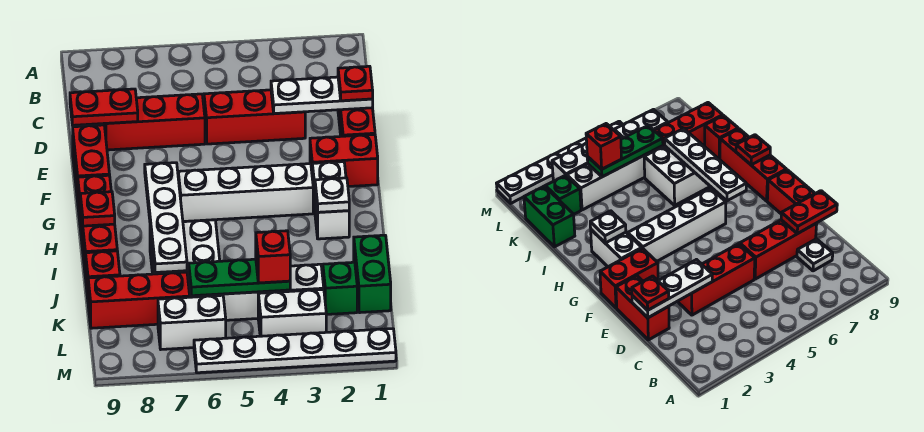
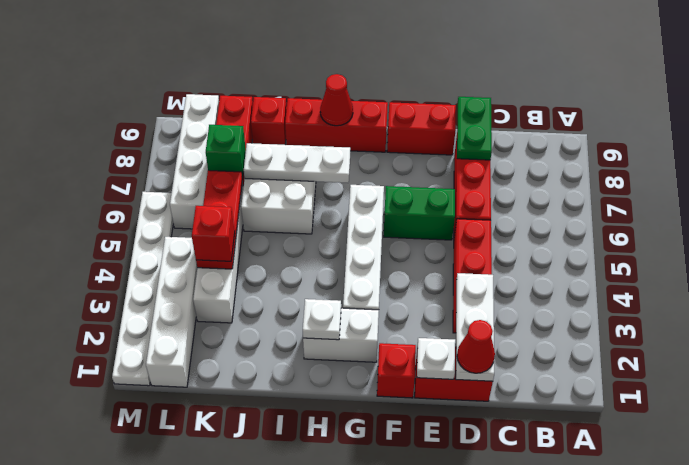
white 1x1 plate [797,239,833,271] -> white 1x1 plate moved to [417,338,455,379]
red 1x1 plate [338,66,373,101] -> red 1x1 cone [457,320,495,373]
red 1x2 plate [70,89,138,125] -> green 1x2 plate [457,97,492,160]
red 1x2 brick [310,135,378,187] -> red 1x1 brick [377,343,416,398]
white 1x4 plate [145,163,187,273] -> white 1x3 plate [243,143,350,183]
red 1x1 plate [80,192,115,226] -> red 1x1 cone [320,74,353,126]
green 1x2 brick [354,235,391,313] -> green 1x2 brick moved to [384,186,455,240]
green 1x1 brick [323,262,357,314] -> green 1x1 brick moved to [206,125,246,178]
green 1x3 plate [189,259,290,296] -> red 1x3 plate [196,170,243,269]
white 1x2 brick [258,290,326,336] -> white 1x4 brick [146,237,197,387]
white 1x2 brick [158,295,226,349] -> white 1x4 brick [170,94,219,229]

